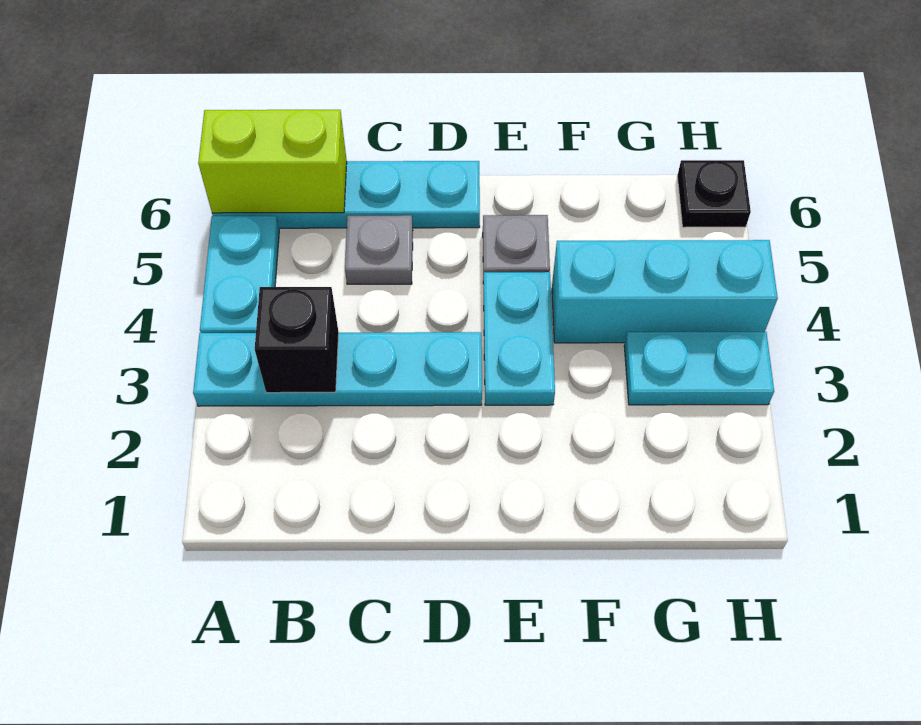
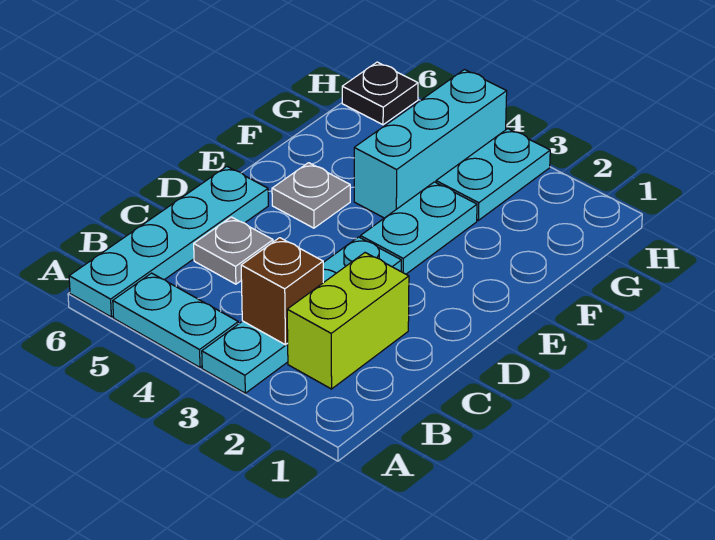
lime 1x2 brick [198,110,347,213] -> lime 1x2 brick moved to [287,253,409,389]
black 1x1 brick [255,287,339,393] -> brown 1x1 brick [241,238,323,345]
cyan 1x2 plate [483,272,555,405] -> cyan 1x2 plate turned to [360,182,477,274]

